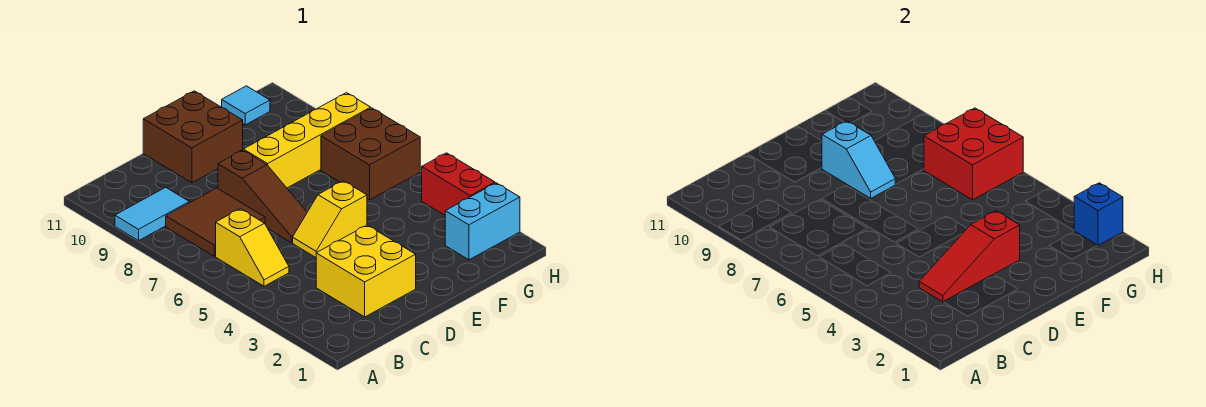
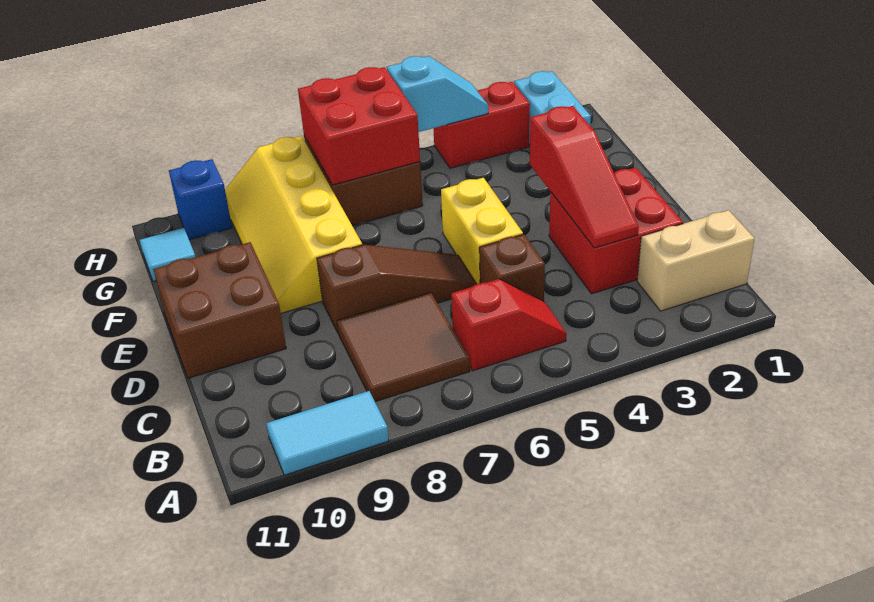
cyan 1x2 tile [115,187,189,241] -> cyan 1x2 tile turned to [266,391,389,475]
none -> tan 1x2 brick [637,210,755,311]
yellow 1x2 slope [216,209,289,286] -> red 1x2 slope [451,279,566,371]
yellow 2x2 brick [316,225,416,317] -> red 2x2 brick [549,168,683,294]
none -> brown 1x1 brick [479,234,545,301]
yellow 1x2 slope [293,181,367,257] -> yellow 1x2 brick [441,178,523,284]
cyan 1x2 slope [822,121,895,198] -> cyan 1x2 slope moved to [387,56,488,132]
blue 1x1 brick [1074,183,1123,245] -> blue 1x1 brick moved to [169,159,232,240]

